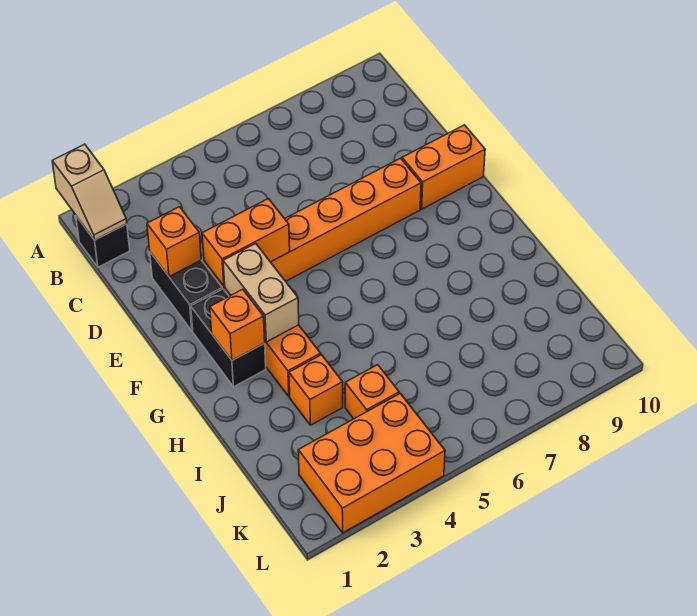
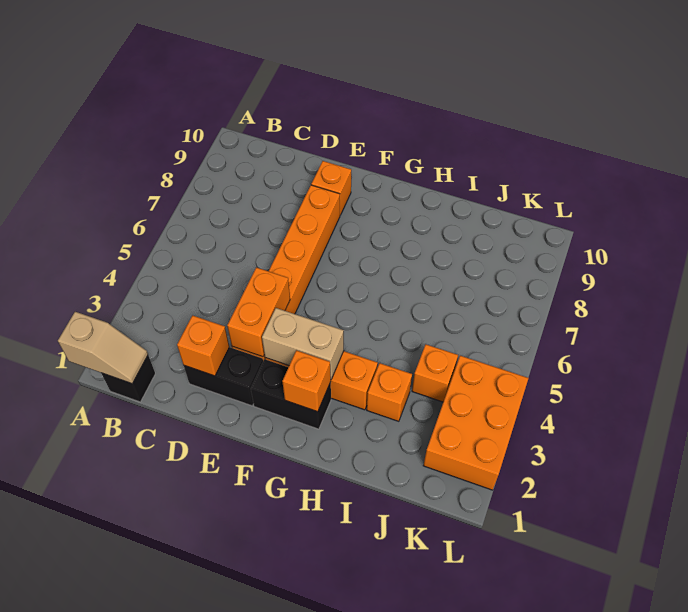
orange 1x2 brick [402,125,485,209] -> orange 1x1 brick [311,161,351,215]

